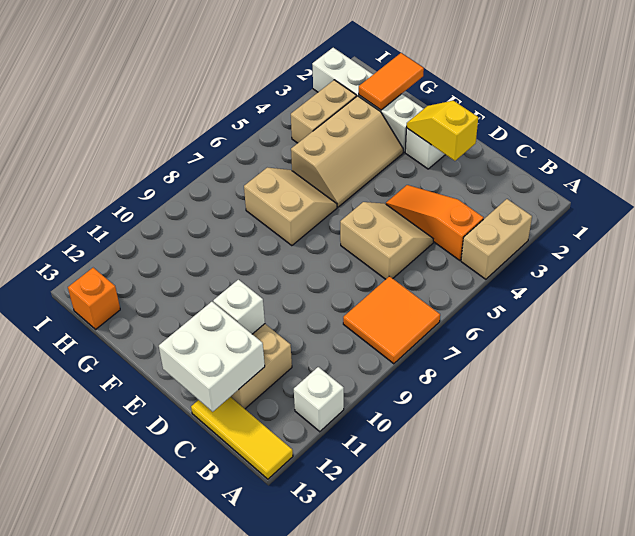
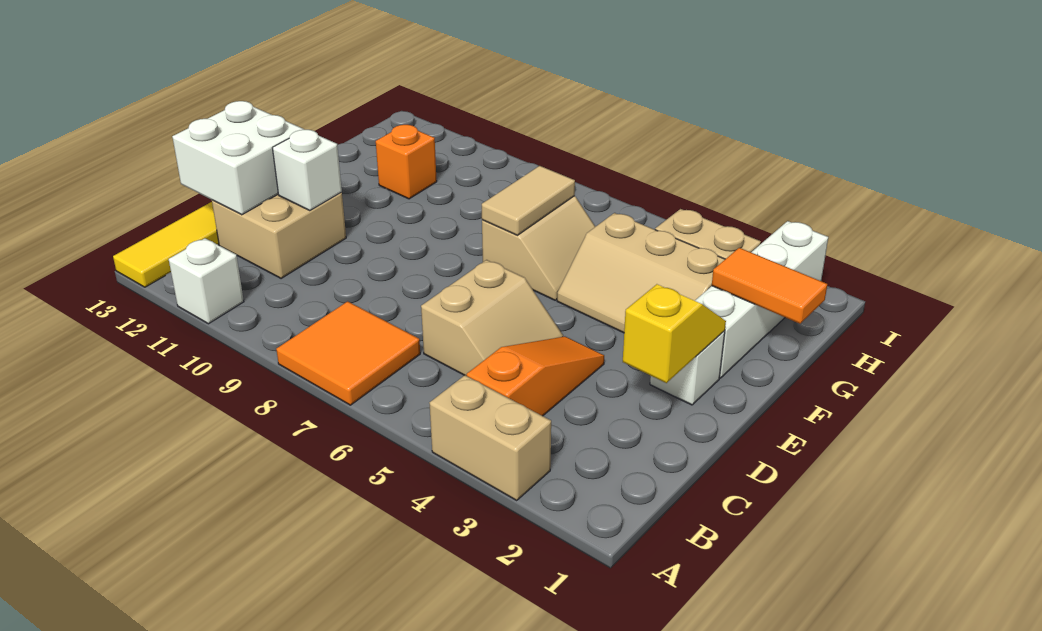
none -> tan 1x2 tile [482,166,575,235]
orange 1x1 brick [68,268,120,329] -> orange 1x1 brick moved to [376,125,437,199]

